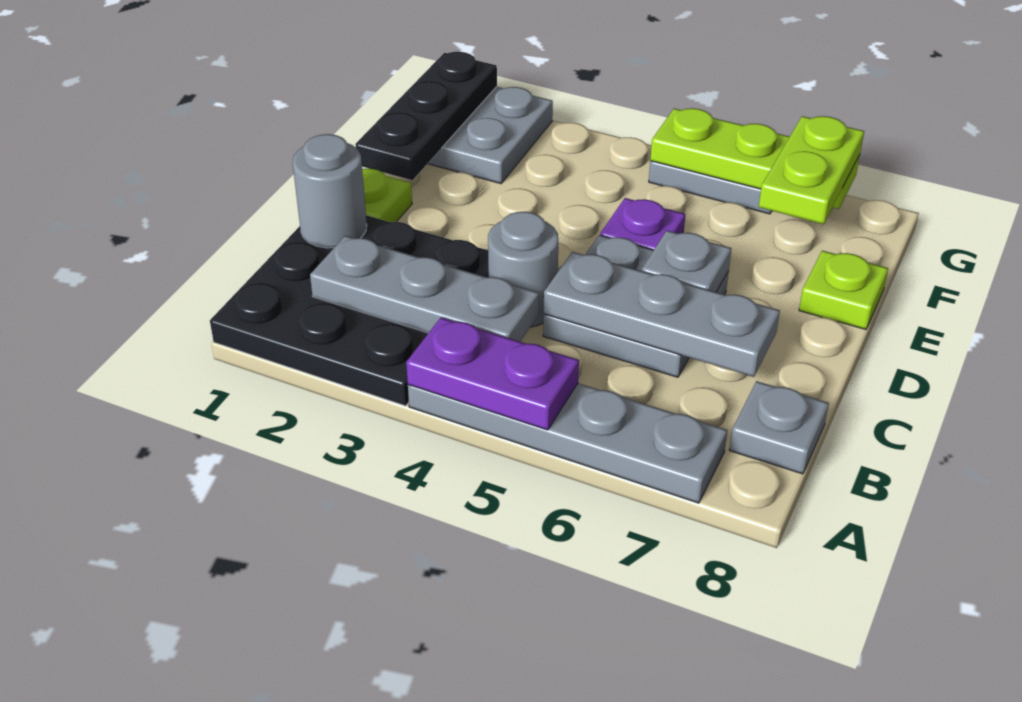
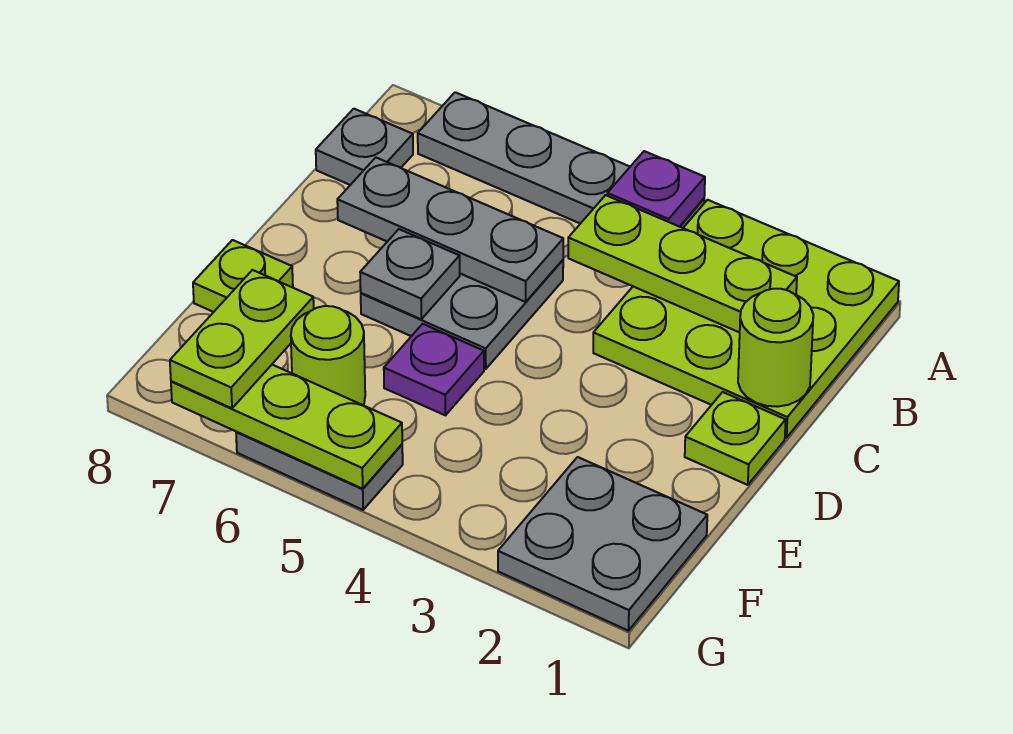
black 3x3 plate [210,215,489,406] -> lime 3x3 plate [593,200,899,438]
purple 1x2 plate [406,318,579,430] -> purple 1x1 plate [607,151,705,227]
grey 1x3 plate [310,236,539,342] -> lime 1x3 plate [568,195,797,332]
grey 1x1 round brick [293,134,367,248] -> lime 1x1 round brick [738,289,813,407]
grey 1x1 round brick [488,212,559,327] -> none
black 1x3 plate [355,52,497,180] -> none
none -> lime 1x1 round brick [291,306,365,405]

